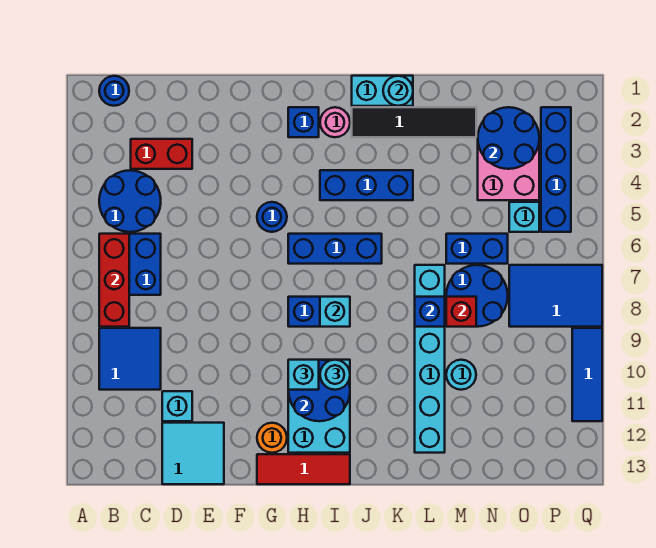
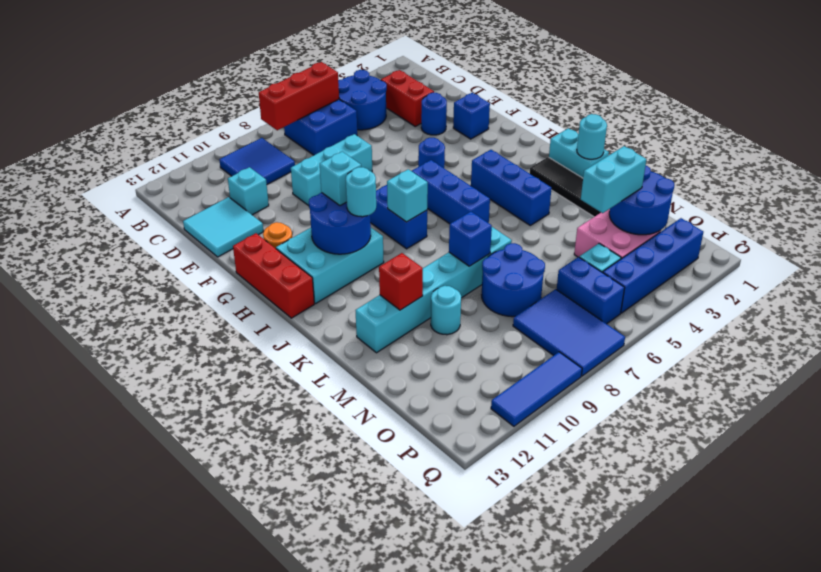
blue 1x1 round brick [99,76,129,106] -> blue 1x1 round brick moved to [421,93,447,135]
none -> cyan 1x3 brick [291,134,372,206]
red 1x3 tile [257,454,350,484] -> red 1x3 brick [233,233,314,318]
blue 1x1 brick [288,107,319,137] -> blue 1x1 brick moved to [453,93,490,139]
pink 1x1 round brick [320,107,350,137] -> none
blue 1x2 brick [446,234,508,264] -> blue 1x2 brick moved to [556,257,625,324]
red 1x1 brick [446,297,476,327] -> red 1x1 brick moved to [379,253,423,310]
none -> cyan 1x2 brick [581,146,647,213]

